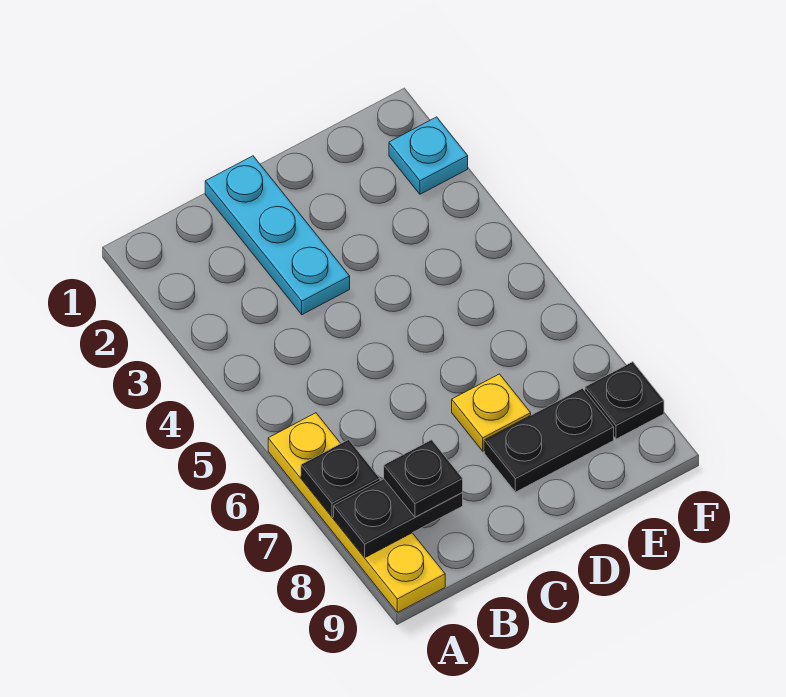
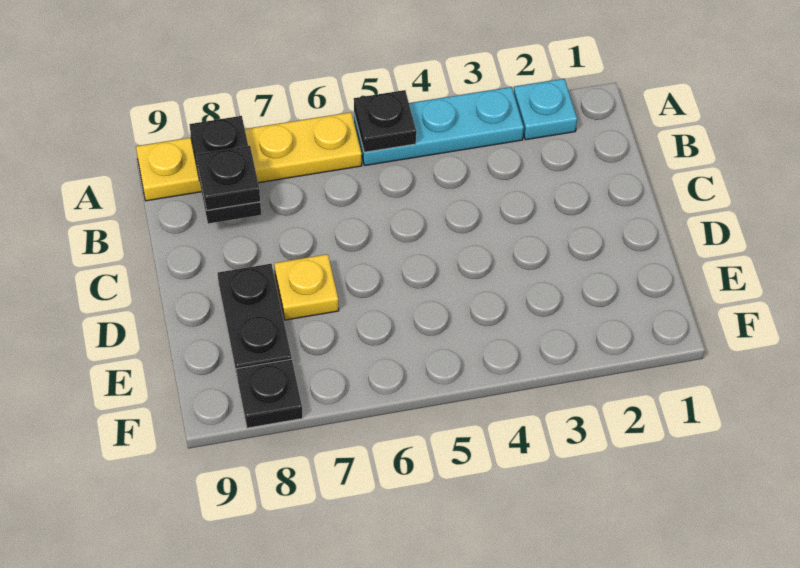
black 1x1 plate [301,440,380,517] -> black 1x1 plate moved to [354,90,416,152]
cyan 1x3 plate [205,156,350,315] -> cyan 1x3 plate moved to [354,87,524,166]
cyan 1x1 plate [389,117,468,194] -> cyan 1x1 plate moved to [514,79,577,140]

